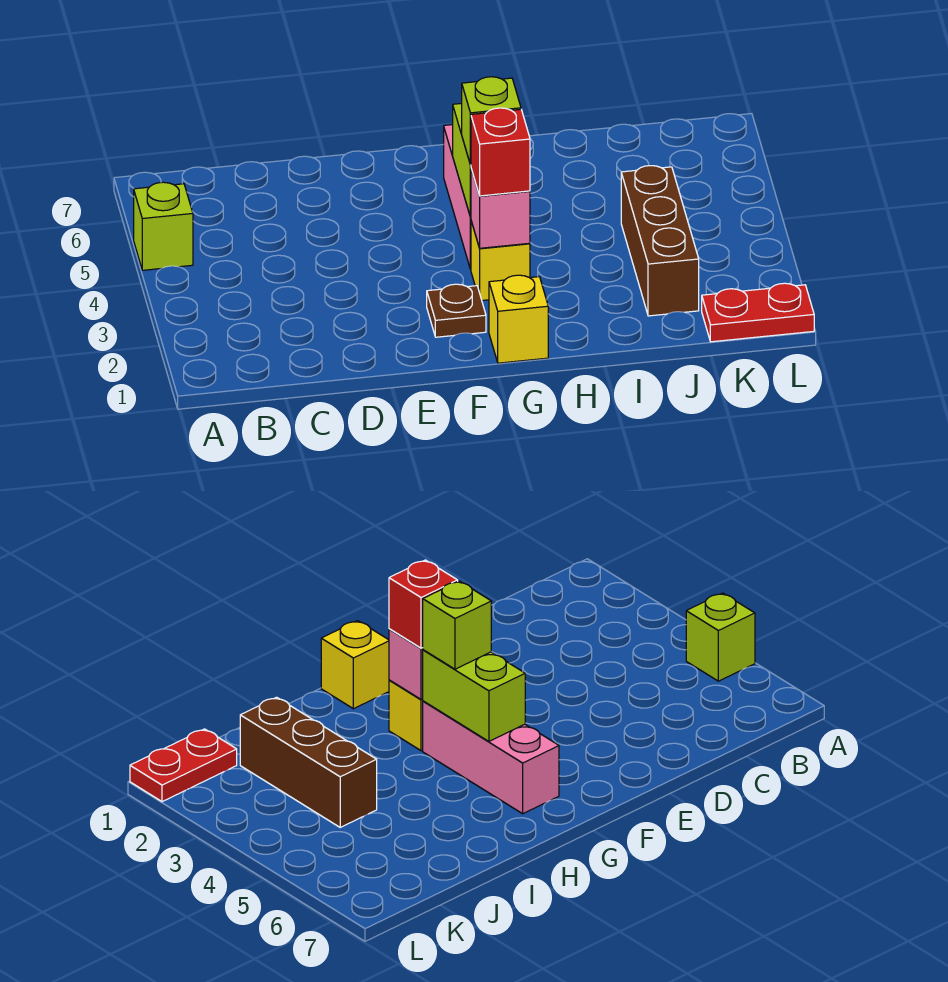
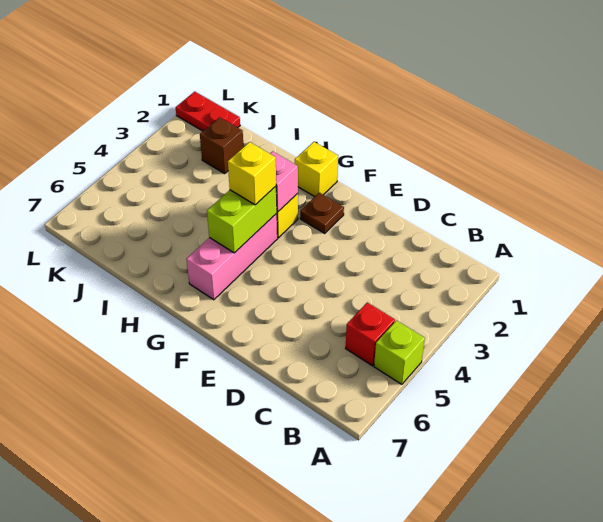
red 1x1 brick [471,108,530,196] -> red 1x1 brick moved to [346,302,395,366]
lime 1x1 brick [462,77,521,165] -> yellow 1x1 brick [228,142,276,205]
brown 1x3 brick [621,166,699,316] -> brown 1x1 brick [200,117,243,174]

